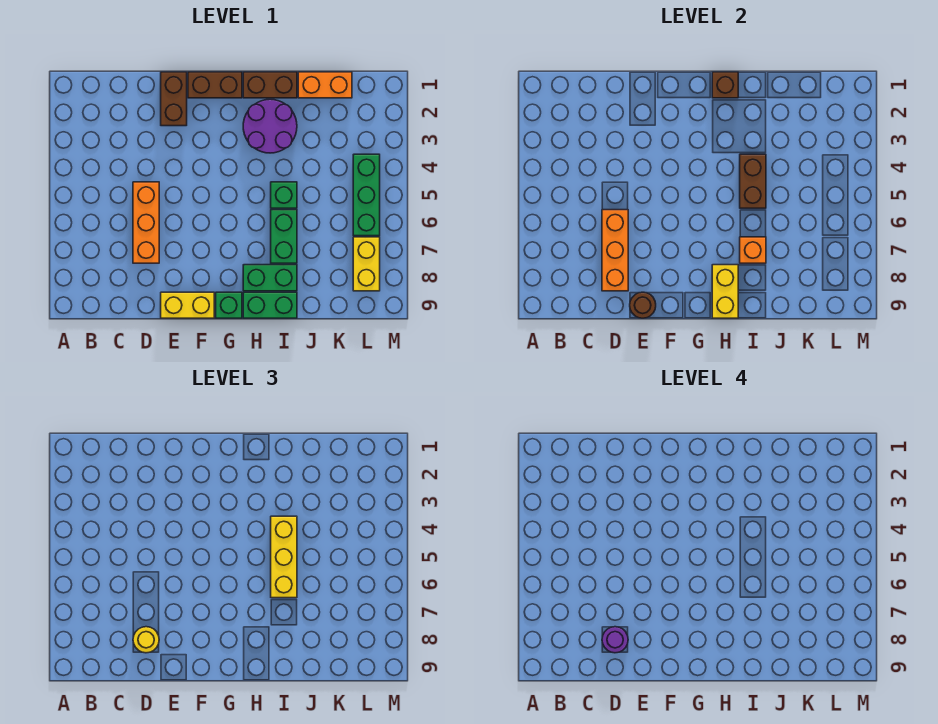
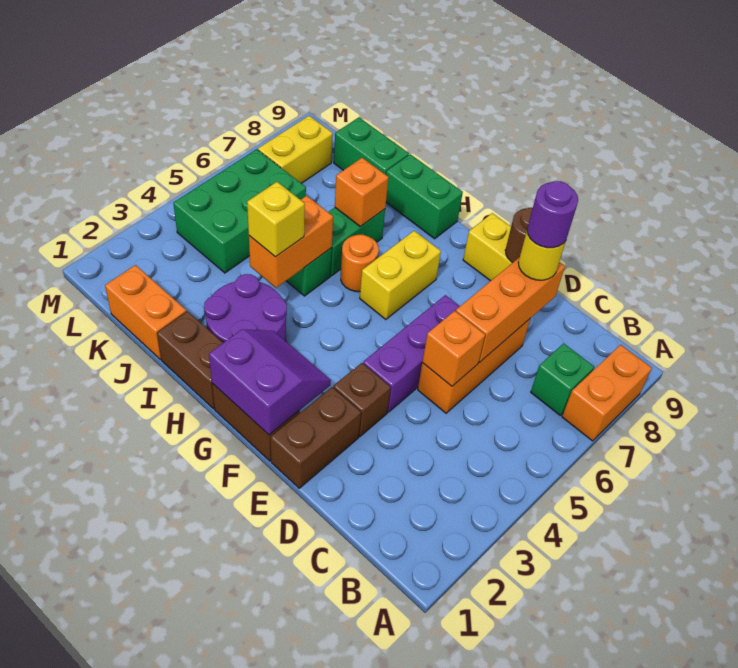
none -> orange 1x2 brick [562,345,652,441]
none -> orange 1x1 brick [422,311,485,386]
none -> purple 1x3 brick [363,295,460,412]
none -> purple 2x2 slope [209,329,331,435]
green 1x1 brick [216,292,242,318] -> green 1x1 brick moved to [531,343,594,415]
brown 1x1 brick [712,72,738,98] -> brown 1x1 brick moved to [333,363,391,437]
none -> orange 1x1 round brick [341,235,379,292]
green 1x2 brick [243,265,297,291] -> green 1x2 brick moved to [334,117,409,175]
yellow 1x2 brick [712,265,738,318] -> yellow 1x2 brick moved to [360,231,441,320]
brown 1x2 brick [740,154,766,208] -> orange 1x2 brick [249,196,333,288]
yellow 1x3 brick [271,516,297,598] -> yellow 1x1 brick [247,182,305,257]
green 1x3 brick [353,154,380,236] -> green 2x3 brick [173,149,306,273]

